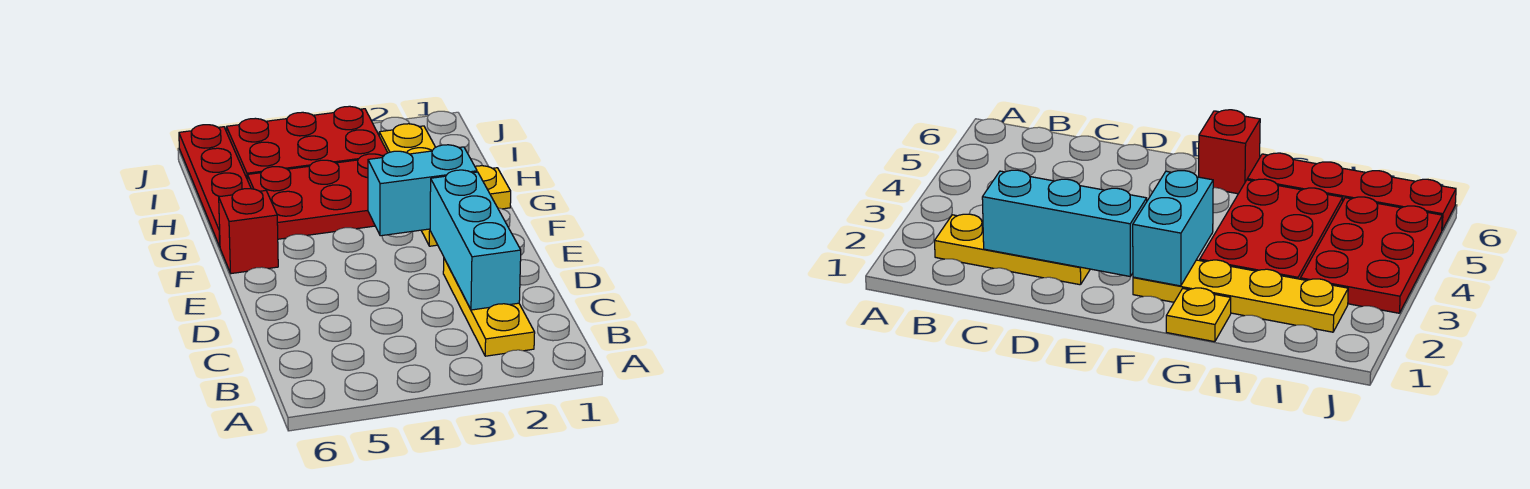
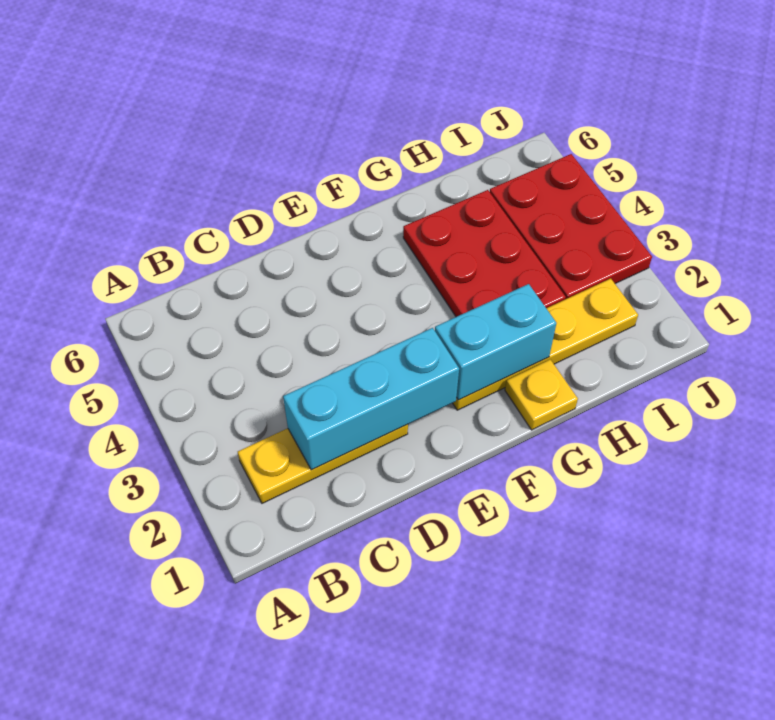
cyan 1x2 brick [368,145,477,236] -> cyan 1x2 brick turned to [435,284,556,400]
red 1x1 brick [219,189,278,274] -> none
red 1x4 plate [179,125,251,246] -> none

